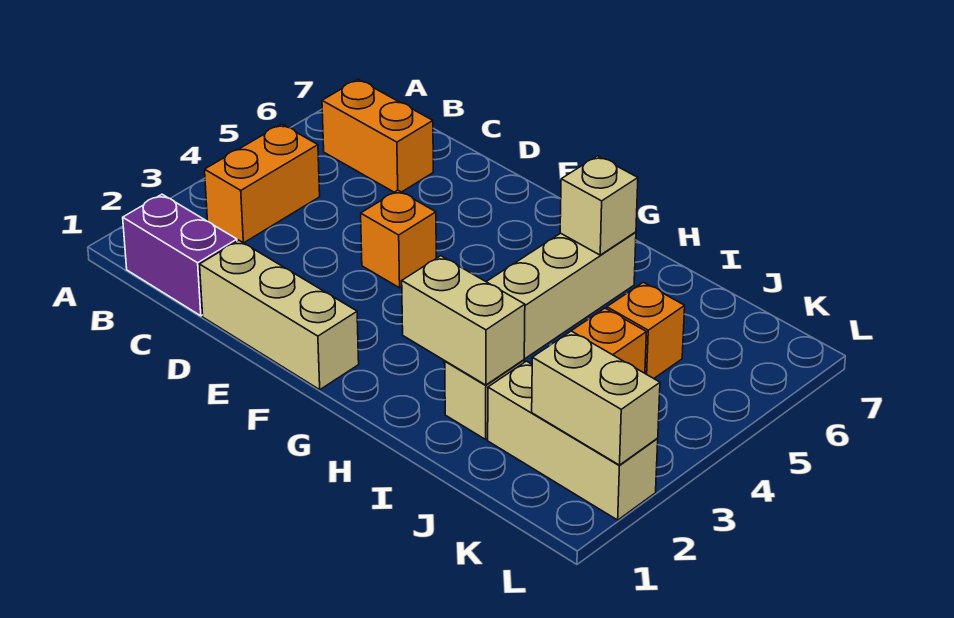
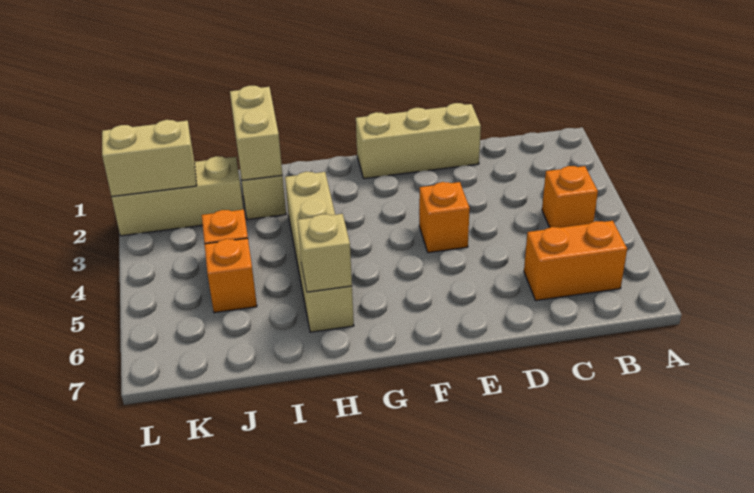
purple 1x2 brick [123,194,237,316] -> none
orange 1x2 brick [205,124,320,243] -> orange 1x1 brick [542,166,598,228]
tan 1x2 brick [402,256,525,385] -> tan 1x2 brick turned to [230,86,283,180]

